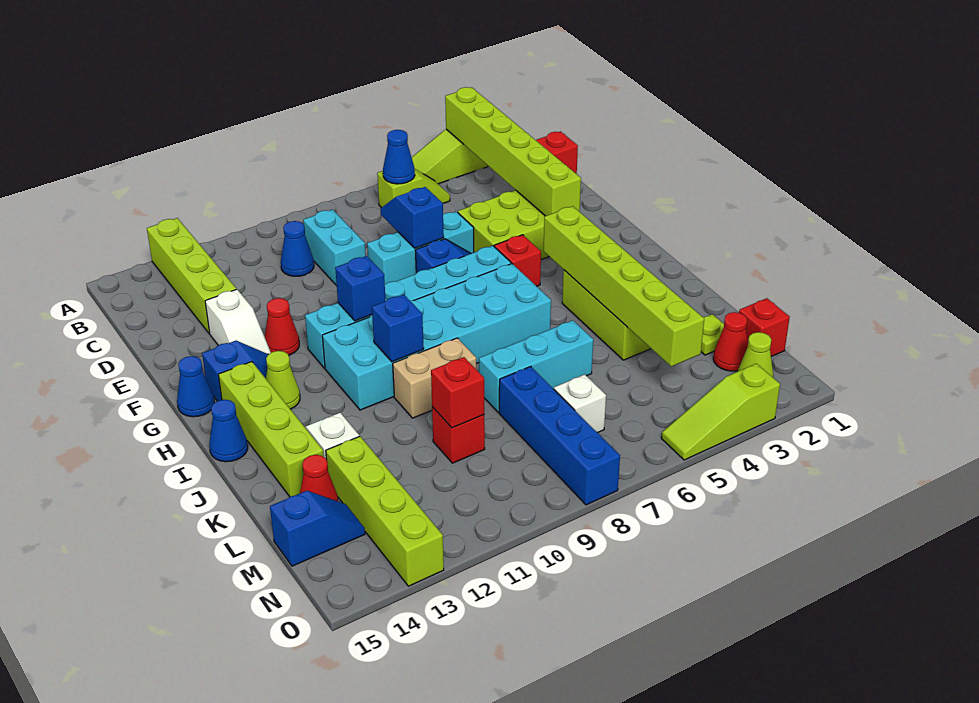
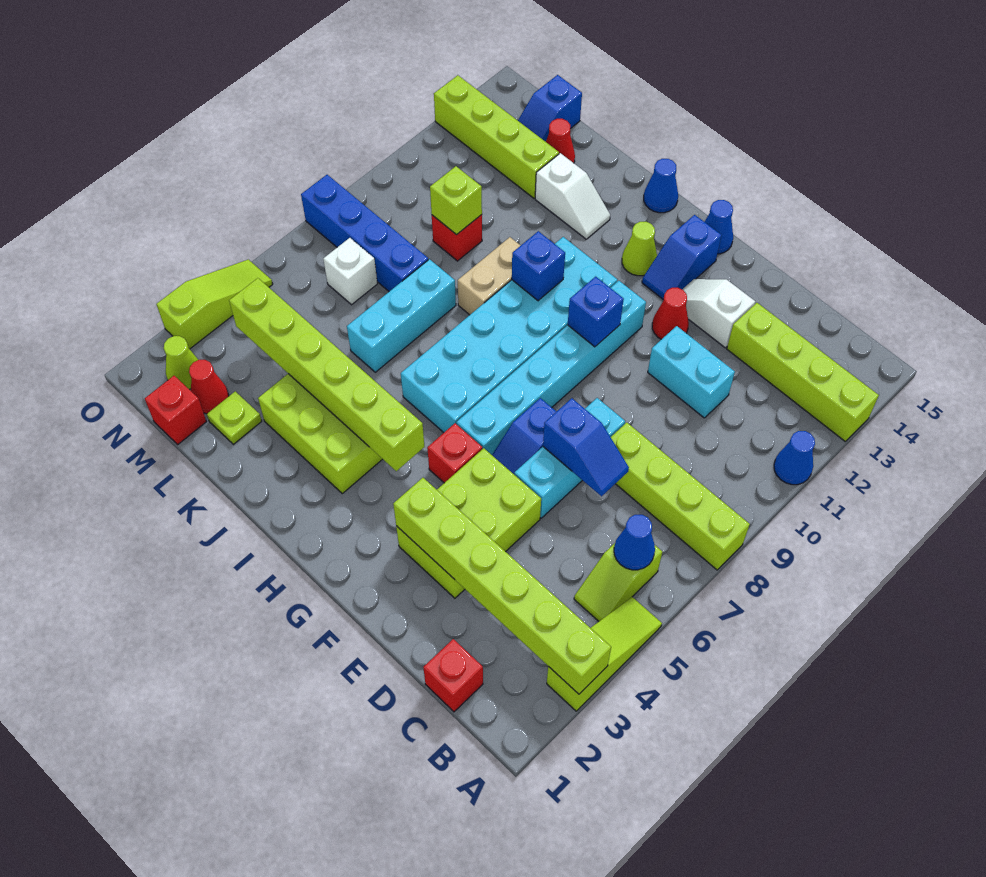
cyan 1x2 brick [303,210,366,286] -> cyan 1x2 brick moved to [648,326,735,418]
blue 1x1 cone [281,221,314,276] -> blue 1x1 cone moved to [774,431,815,485]
lime 1x4 brick [218,362,324,497] -> lime 1x4 brick moved to [611,423,750,570]
red 1x1 brick [431,357,484,428] -> lime 1x1 brick [430,166,482,235]

